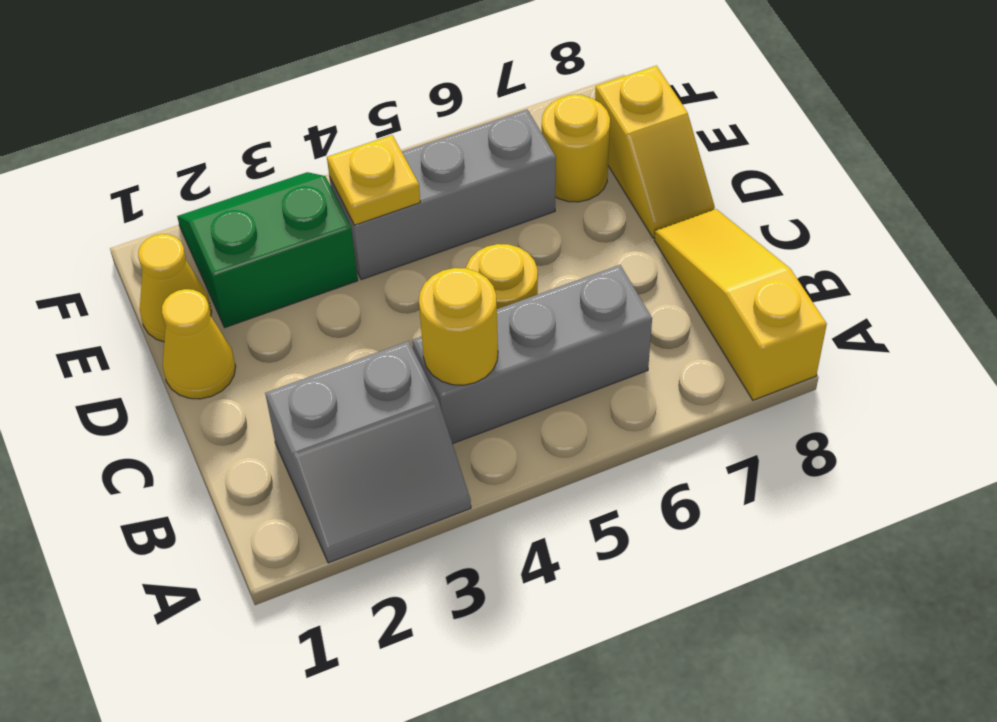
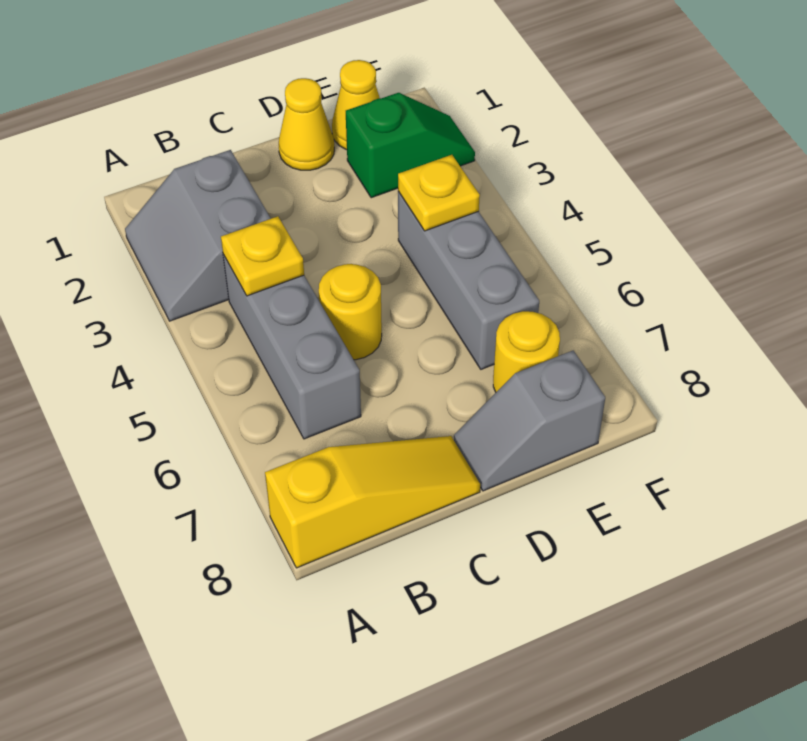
yellow 1x1 round brick [419,268,498,385] -> yellow 1x1 plate [221,216,304,296]
yellow 1x2 slope [595,66,715,238] -> grey 1x2 slope [454,351,605,491]
green 2x2 slope [177,172,358,328] -> green 1x2 slope [346,93,475,198]

